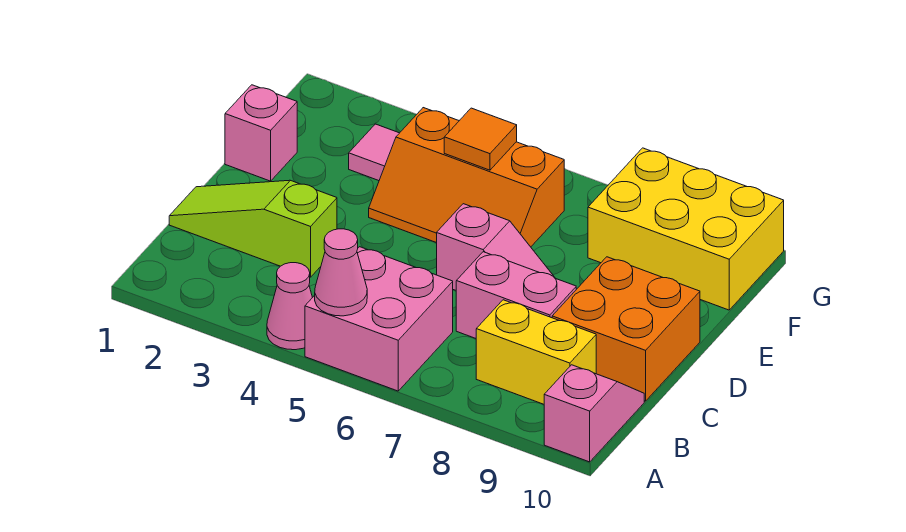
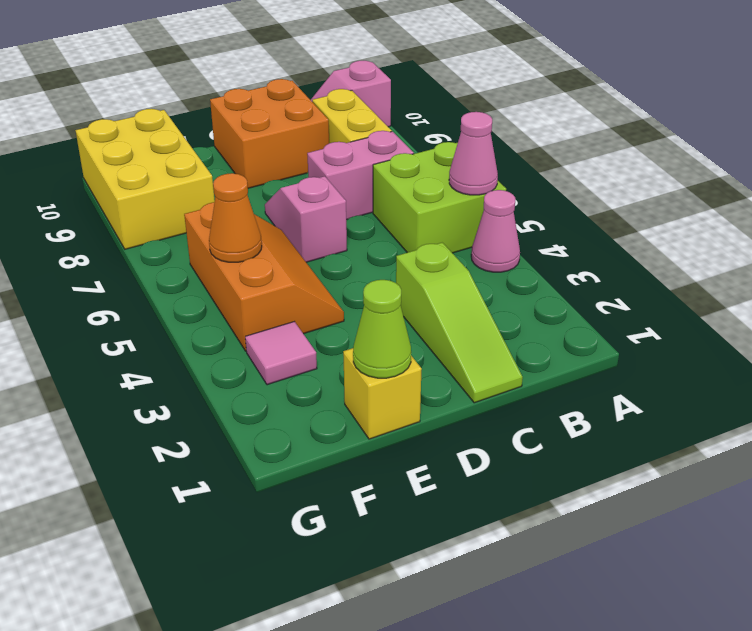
pink 2x2 brick [305,247,453,391] -> lime 2x2 brick [373,142,506,253]
pink 1x2 brick [456,252,576,338] -> pink 1x2 brick turned to [307,131,414,220]
pink 1x1 brick [225,85,297,181] -> yellow 1x1 brick [343,348,422,439]
none -> lime 1x1 cone [353,280,411,378]
orange 1x1 tile [444,108,517,170] -> orange 1x1 cone [209,173,262,262]

